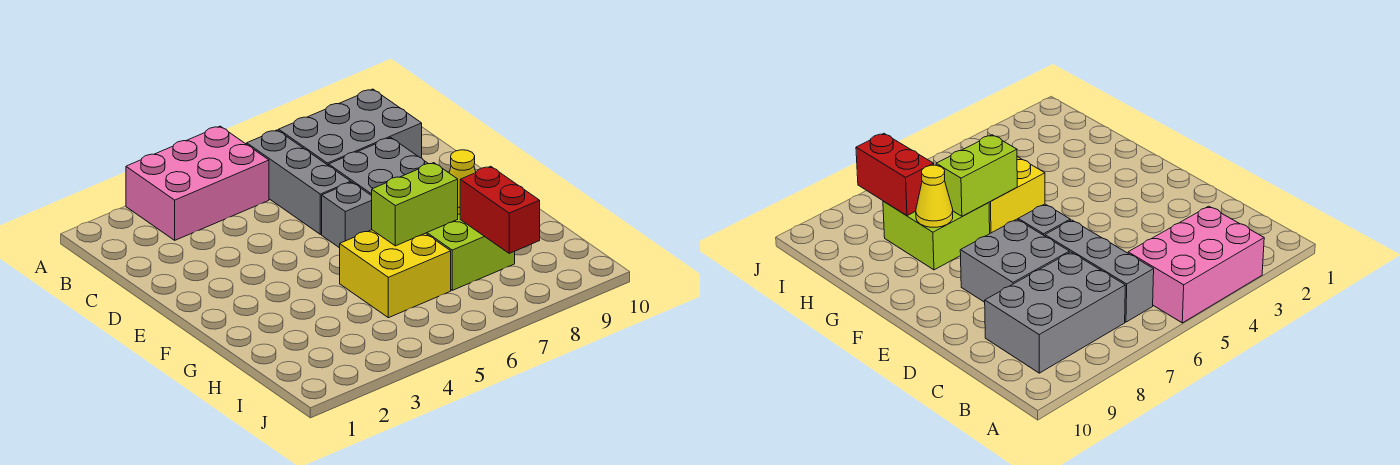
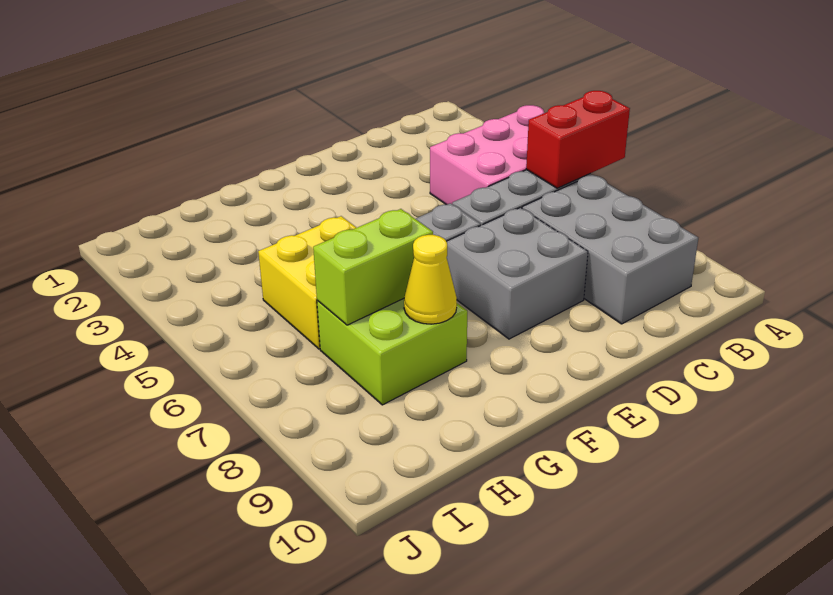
pink 2x3 brick [126,126,269,240] -> pink 2x3 brick turned to [430,105,544,205]
lime 1x2 brick [372,163,458,246] -> lime 1x2 brick turned to [313,209,433,325]
red 1x2 brick [460,166,540,253] -> red 1x2 brick moved to [526,91,630,188]

